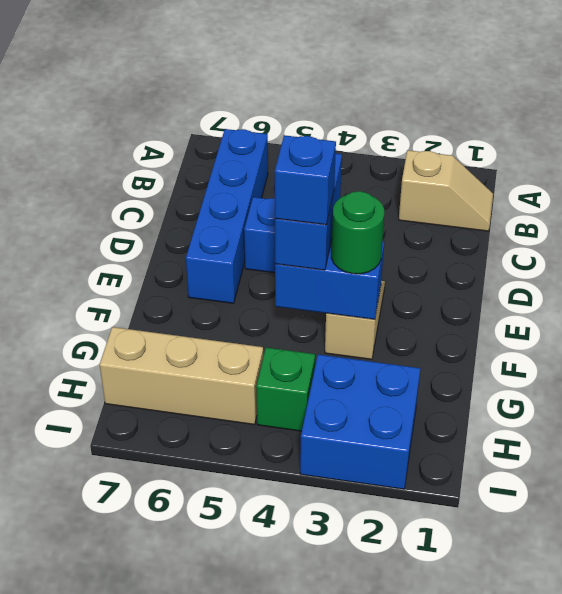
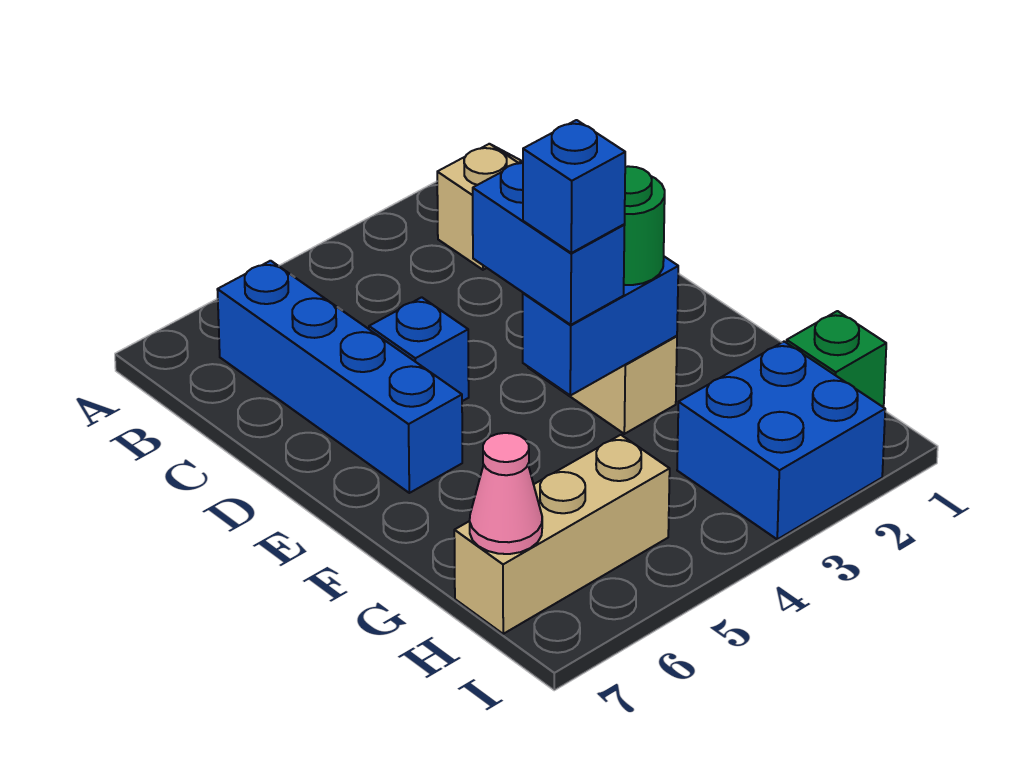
green 1x1 brick [256,348,315,431] -> green 1x1 brick moved to [787,311,886,407]
none -> pink 1x1 cone [470,433,542,554]

